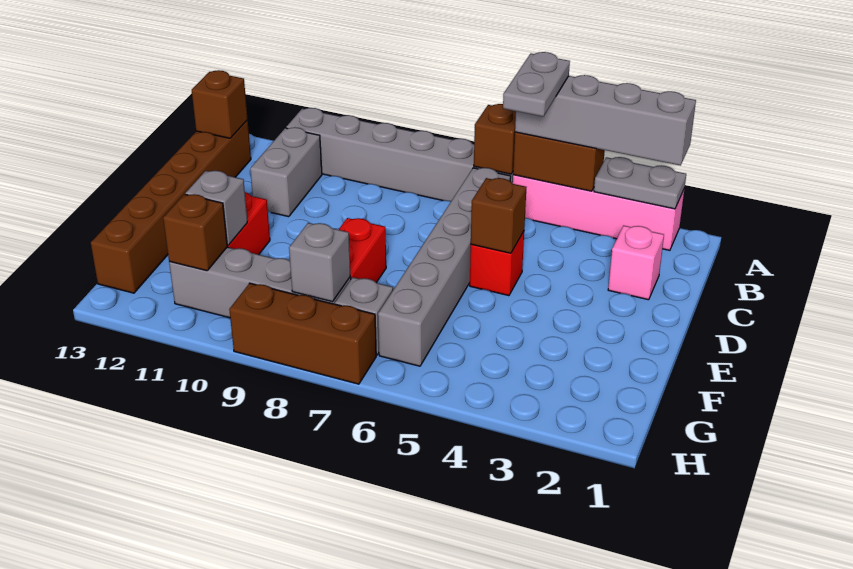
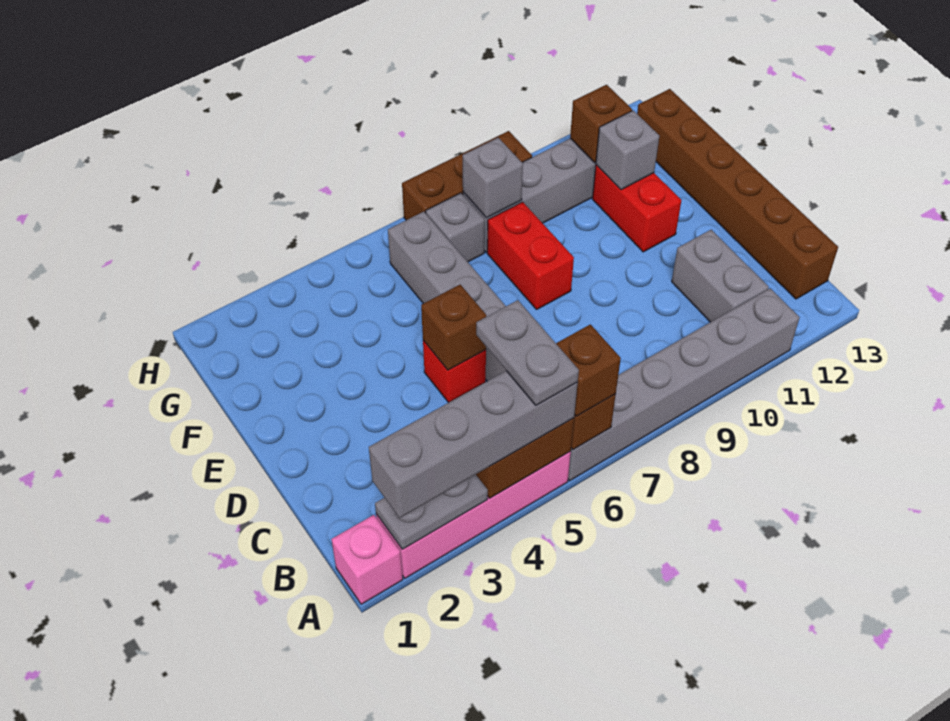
brown 1x1 brick [192,70,248,138] -> brown 1x1 brick moved to [556,324,621,416]
pink 1x1 brick [608,226,664,300] -> pink 1x1 brick moved to [331,515,403,604]

